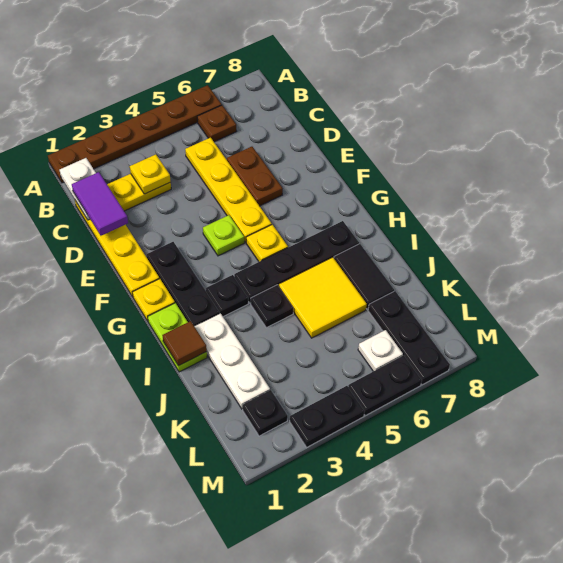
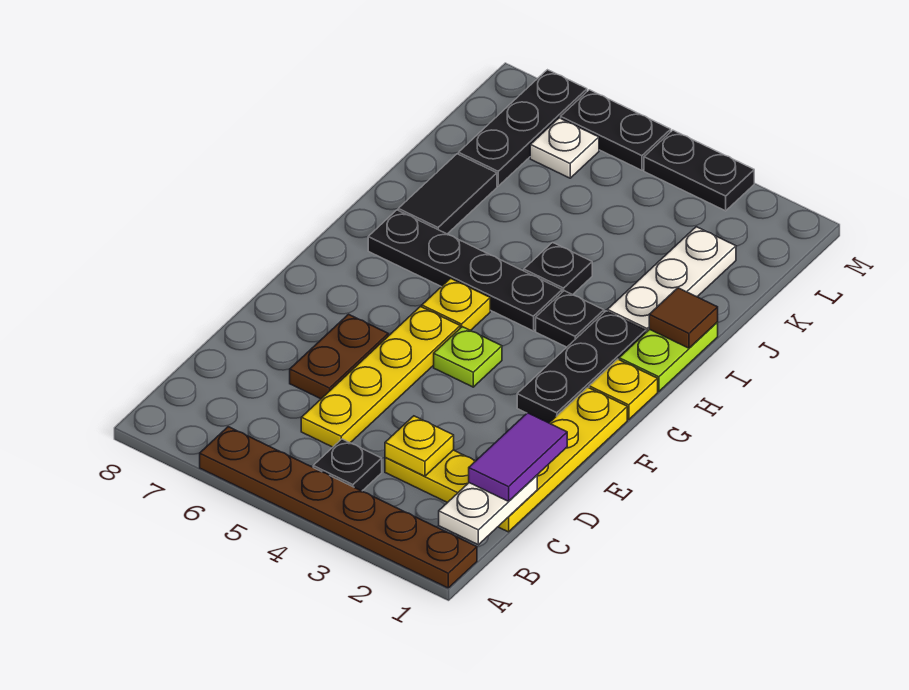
brown 1x1 plate [197,105,237,142] -> none
yellow 2x2 tile [279,257,367,338] -> none
black 1x1 plate [243,390,288,436] -> black 1x1 plate moved to [313,439,382,491]

